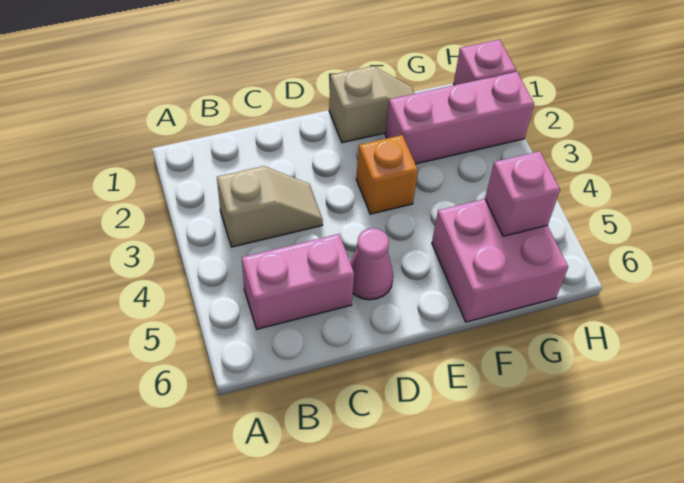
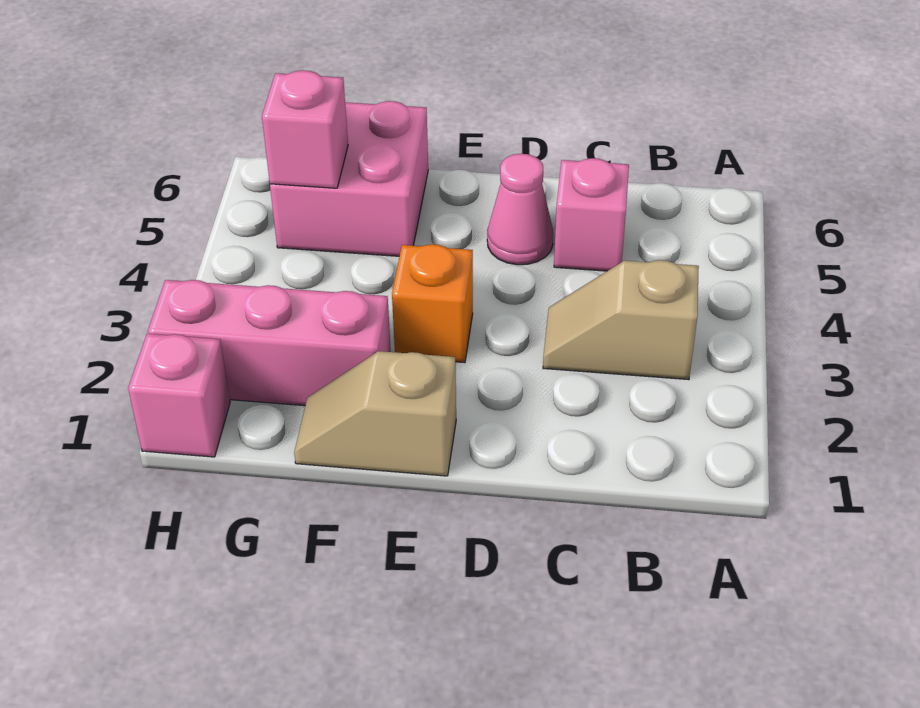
pink 1x2 brick [242,234,354,329] -> pink 1x1 brick [554,158,629,271]

